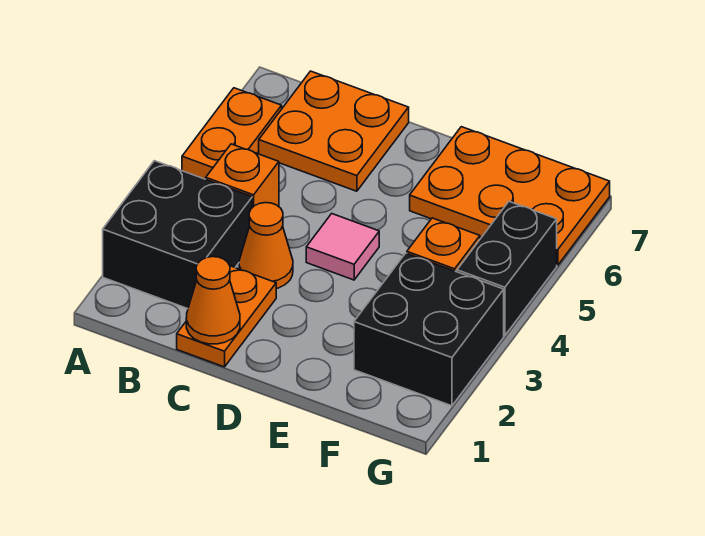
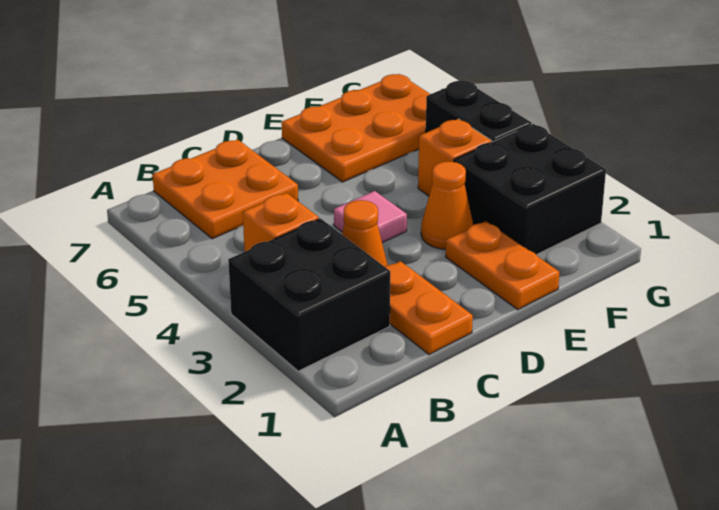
orange 1x2 plate [182,88,282,179] -> orange 1x2 plate moved to [445,221,559,309]
orange 1x1 cone [186,257,240,344] -> orange 1x1 cone moved to [421,162,473,249]

